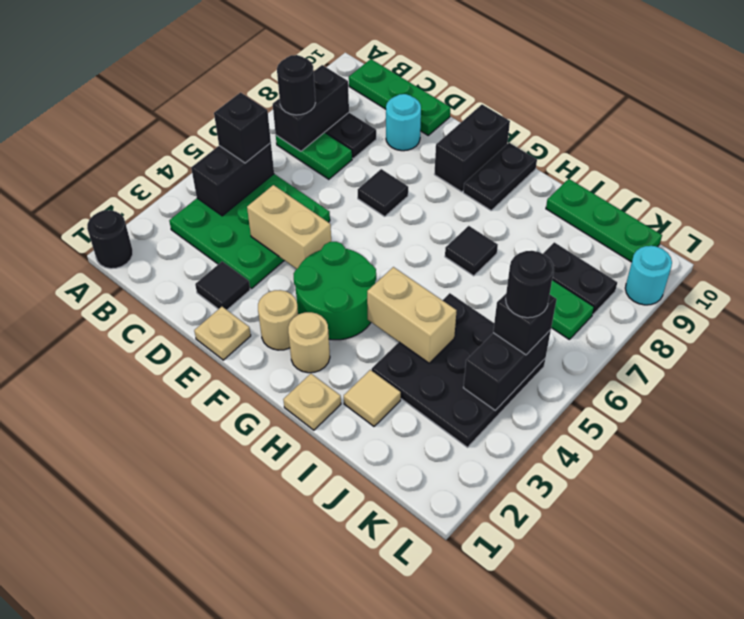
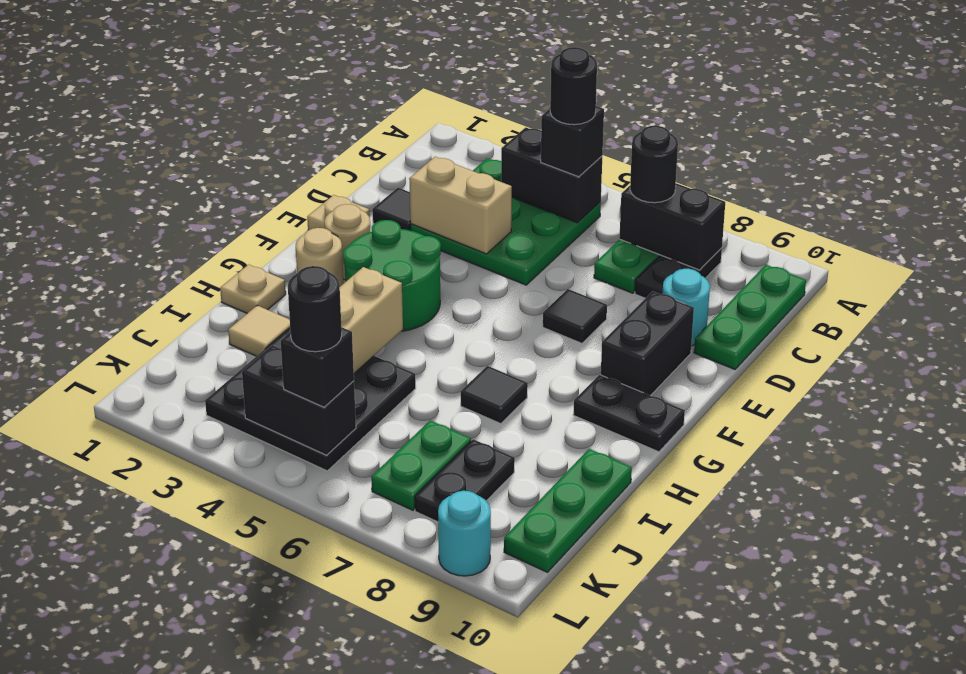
black 1x1 round brick [87,210,133,269] -> black 1x1 round brick moved to [550,47,597,125]
tan 1x2 brick [247,185,331,269] -> tan 1x2 brick turned to [409,157,512,254]
black 1x2 brick [434,105,510,192] -> black 1x2 brick turned to [601,291,694,396]

